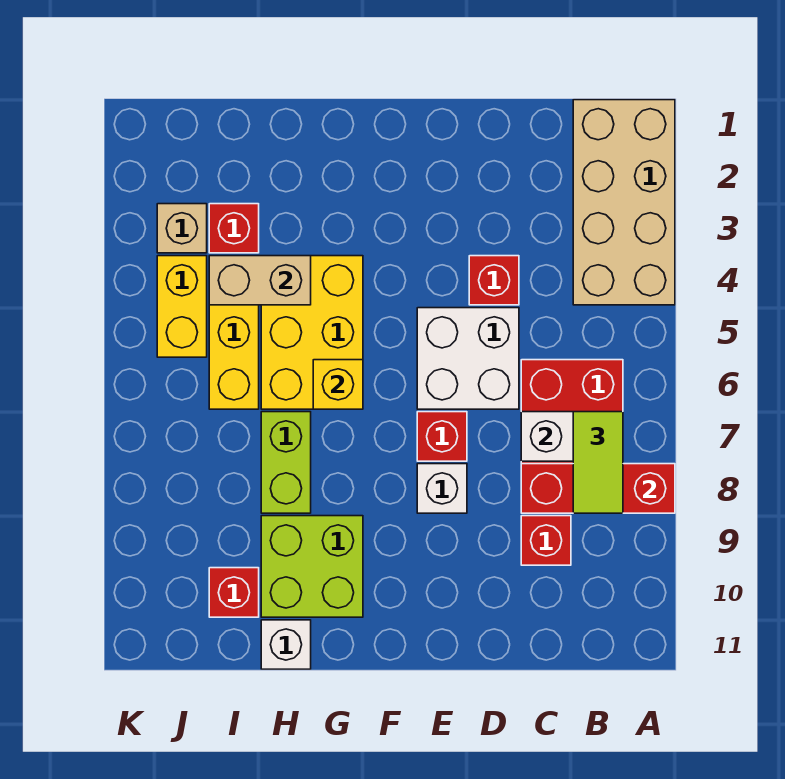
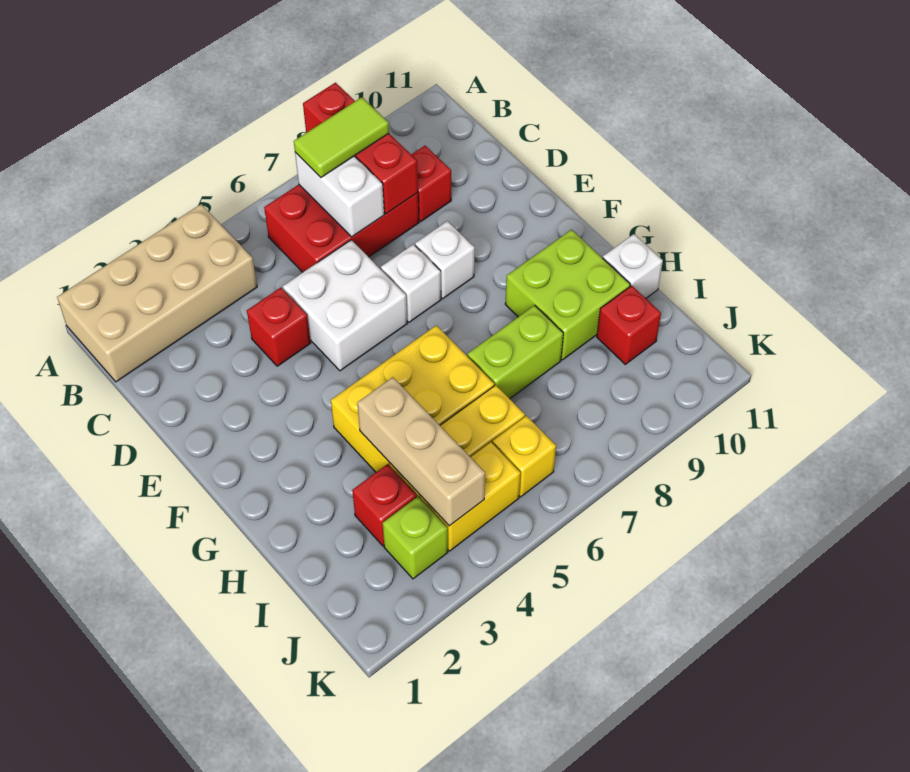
red 1x1 brick [417,412,467,461] -> white 1x1 brick [381,244,441,322]
yellow 1x1 brick [313,360,363,409] -> yellow 1x1 brick moved to [493,416,556,497]
tan 1x2 brick [209,256,311,305] -> tan 1x3 brick [357,377,485,526]
tan 1x1 brick [157,204,207,253] -> lime 1x1 brick [383,497,448,579]

